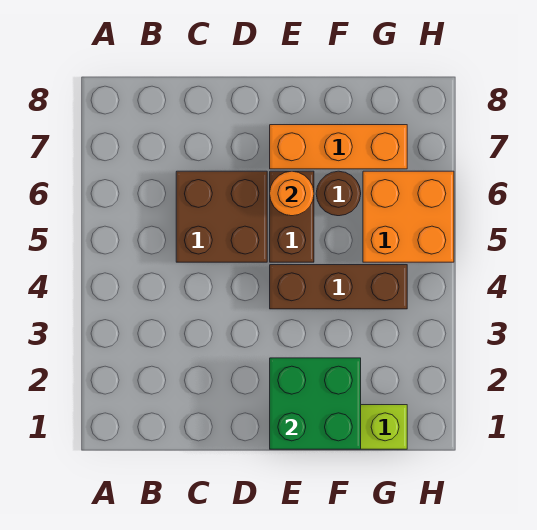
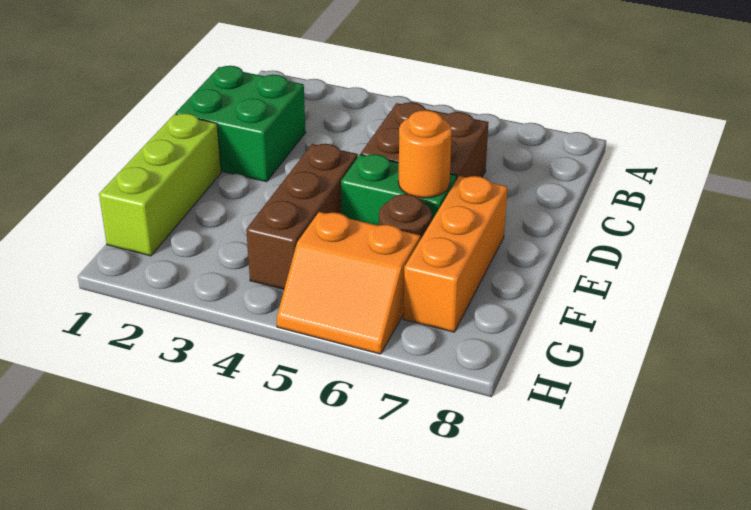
green 2x2 brick [270,358,361,449] -> green 2x2 brick moved to [175,66,306,182]
brown 1x2 brick [270,171,314,262] -> green 1x2 brick [341,154,456,226]
orange 2x2 brick [363,171,454,262] -> orange 2x2 slope [277,212,420,354]

